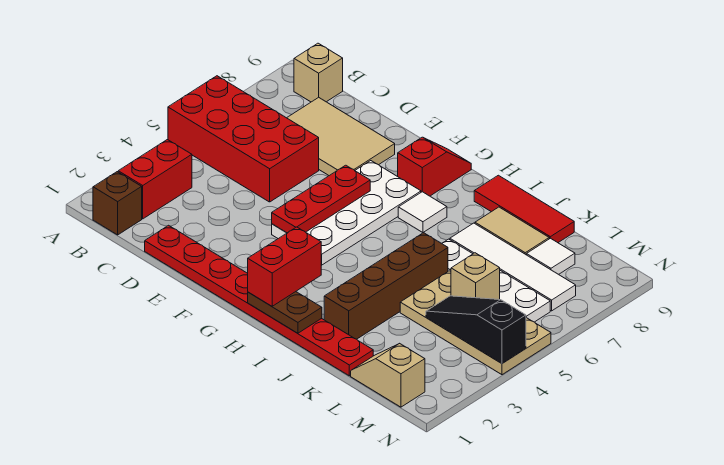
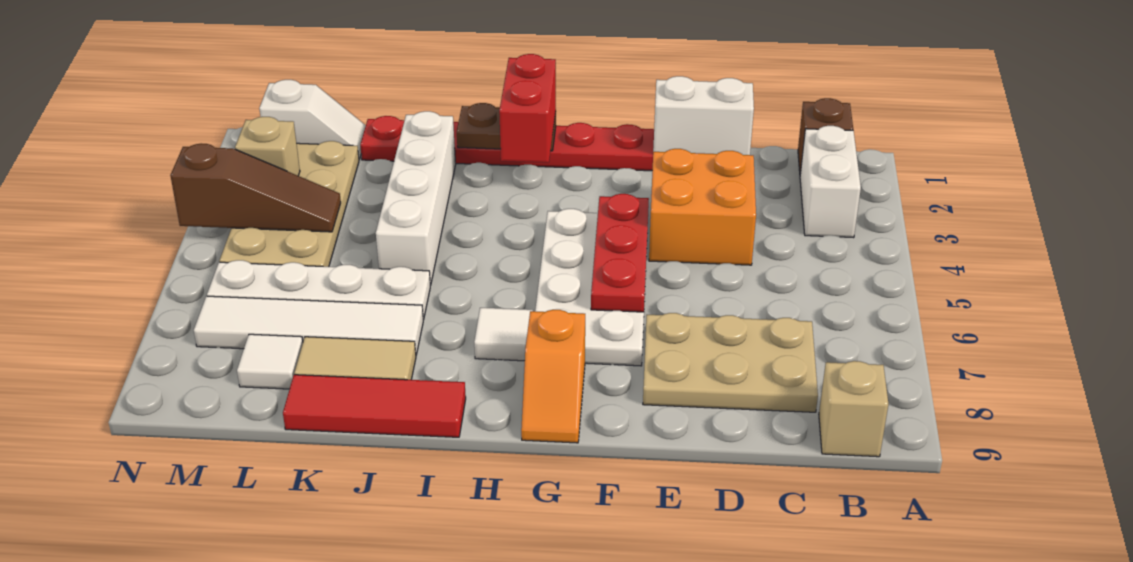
red 2x4 brick [168,76,319,202] -> none
red 1x2 brick [118,140,192,219] -> white 1x2 brick [800,126,861,238]
tan 2x3 tile [287,97,395,176] -> tan 2x3 plate [643,313,818,412]
none -> white 1x2 brick [653,76,754,155]
none -> orange 2x2 brick [649,149,756,265]
red 1x2 slope [398,137,471,196] -> orange 1x2 slope [521,310,585,443]
brown 1x4 brick [324,233,448,339] -> white 1x4 brick [376,111,456,285]
tan 2x4 plate [400,271,551,375] -> tan 2x4 plate turned to [219,141,359,267]
tan 1x2 slope [351,343,425,407] -> white 1x2 slope [259,80,366,160]
black 1x3 slope [426,296,526,363] -> brown 1x3 slope [170,143,341,232]
tan 1x1 brick [451,253,500,300] -> tan 1x1 brick moved to [235,117,300,176]

